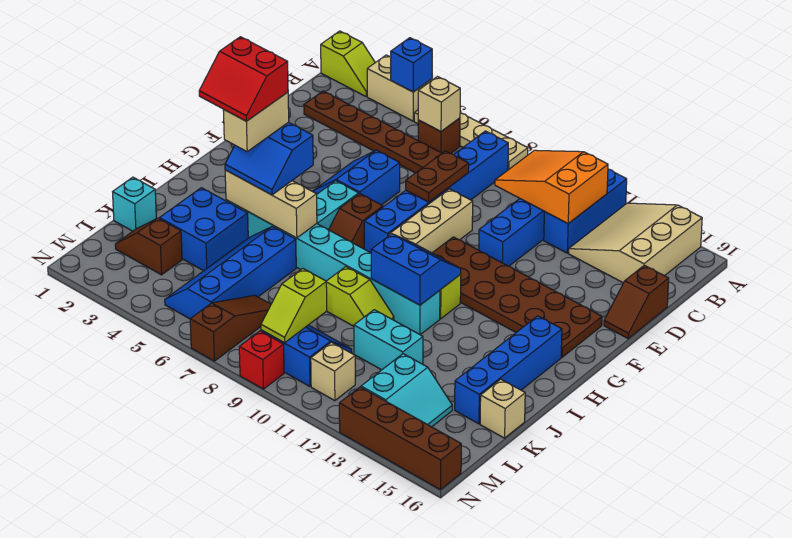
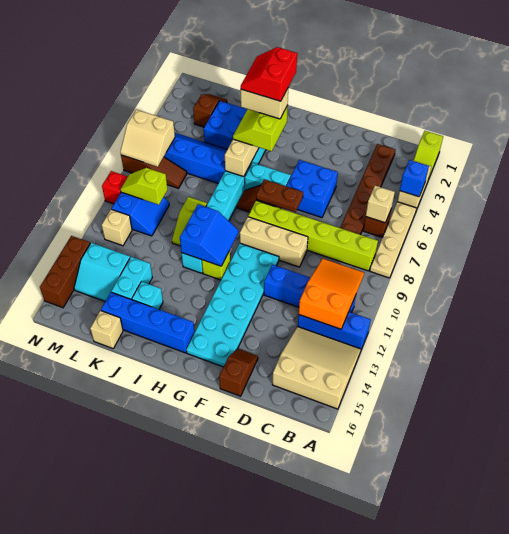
blue 1x6 brick [364,131,508,253] -> lime 1x6 brick [248,200,378,271]
brown 1x2 plate [406,151,469,202] -> brown 1x2 plate moved to [256,179,303,212]
brown 1x2 slope [604,265,669,338] -> brown 1x2 slope turned to [219,349,258,396]
blue 2x2 slope [313,150,400,205] -> blue 2x2 brick [287,160,338,218]
brown 2x6 plate [433,237,602,357] -> cyan 2x6 plate [186,243,279,367]
blue 2x2 slope [225,122,313,195] -> lime 2x2 slope [233,105,288,151]
cyan 1x1 brick [113,177,156,231] -> cyan 1x1 brick moved to [132,282,163,309]
cyan 1x2 brick [354,310,423,370] -> cyan 1x2 brick moved to [111,257,152,300]
none -> tan 2x2 slope [120,110,175,167]
brown 1x4 brick [339,387,461,490] -> brown 1x3 brick [40,236,90,308]

